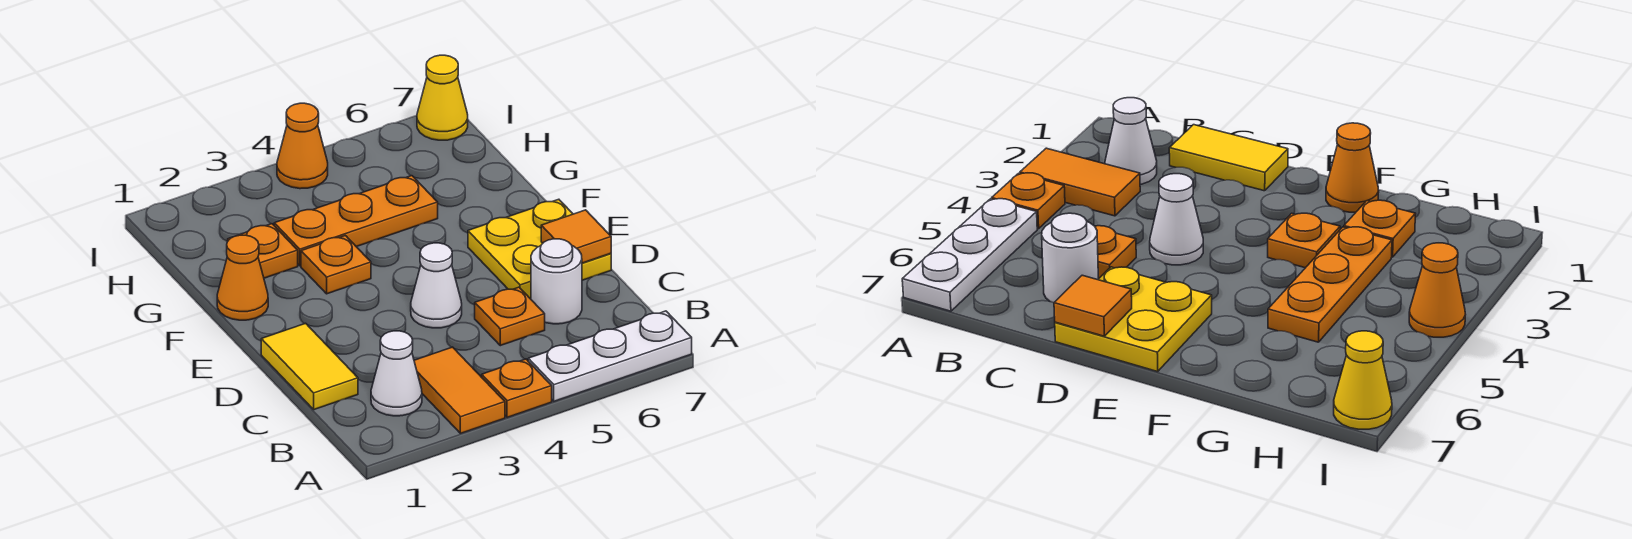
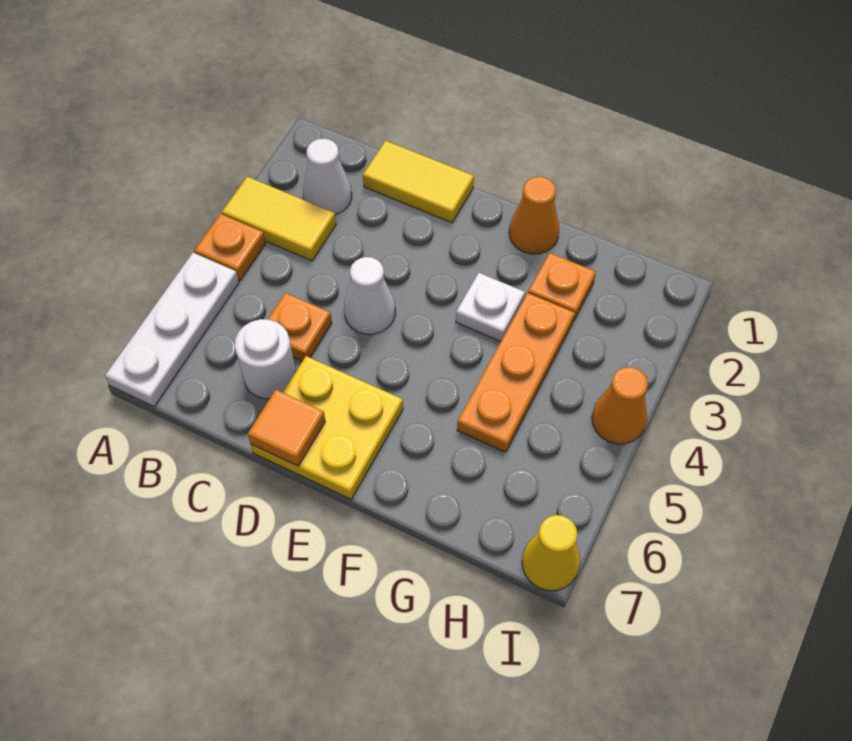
orange 1x2 tile [414,347,505,433] -> yellow 1x2 tile [222,177,336,261]
orange 1x1 plate [301,236,371,294] -> white 1x1 plate [456,273,525,341]

